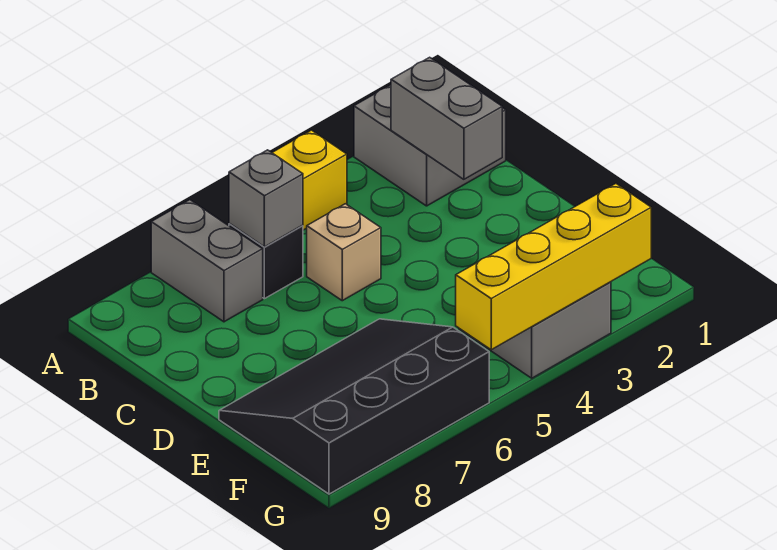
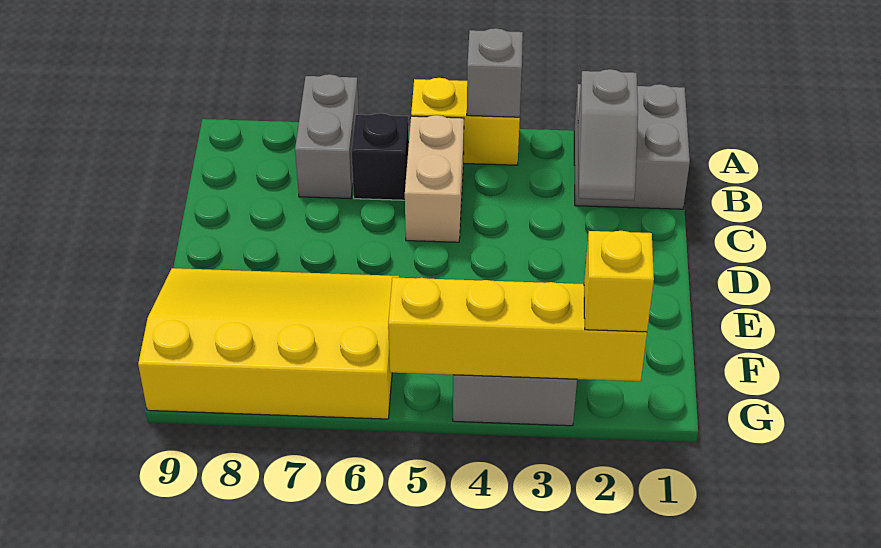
grey 1x2 brick [391,57,502,179] -> grey 1x2 slope [578,69,638,200]
grey 1x1 brick [229,150,303,247] -> grey 1x1 brick moved to [467,28,523,117]
tan 1x1 brick [307,204,381,301] -> tan 1x2 brick [405,115,464,242]
black 3x4 slope [219,319,489,494] -> yellow 3x4 slope [138,268,399,419]
none -> yellow 1x1 brick [584,231,654,332]

